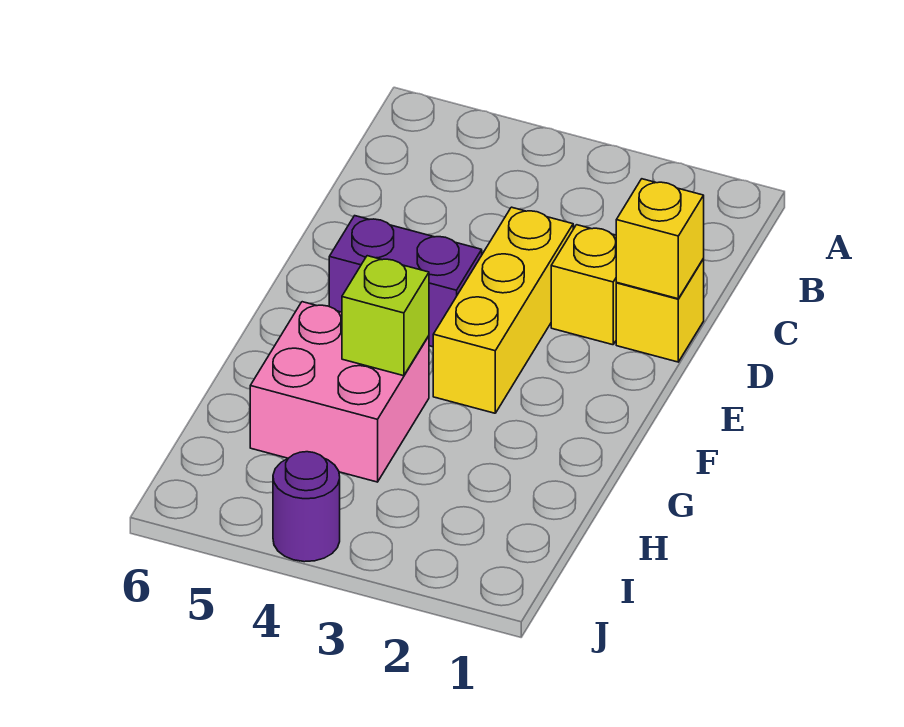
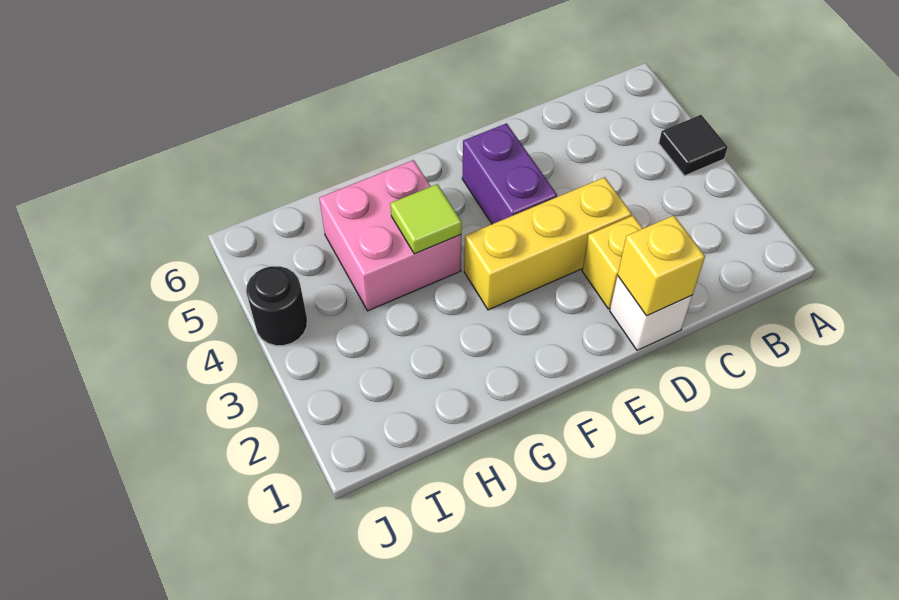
none -> black 1x1 tile [659,115,728,176]
yellow 1x1 brick [616,259,704,362] -> white 1x1 brick [610,276,692,350]
lime 1x1 brick [342,256,429,376] -> lime 1x1 tile [390,184,462,254]
purple 1x1 round brick [273,452,340,562] -> black 1x1 round brick [246,266,307,346]

